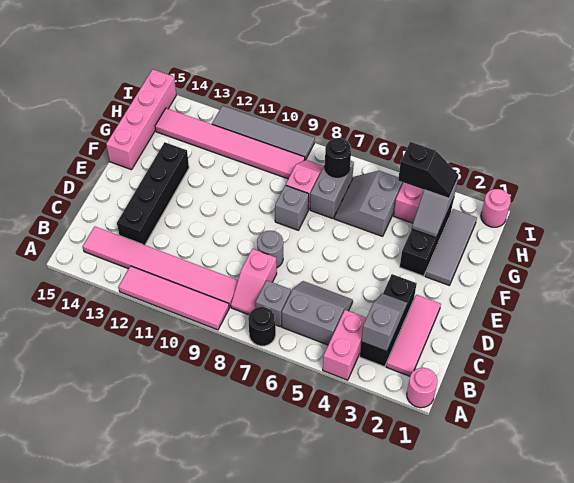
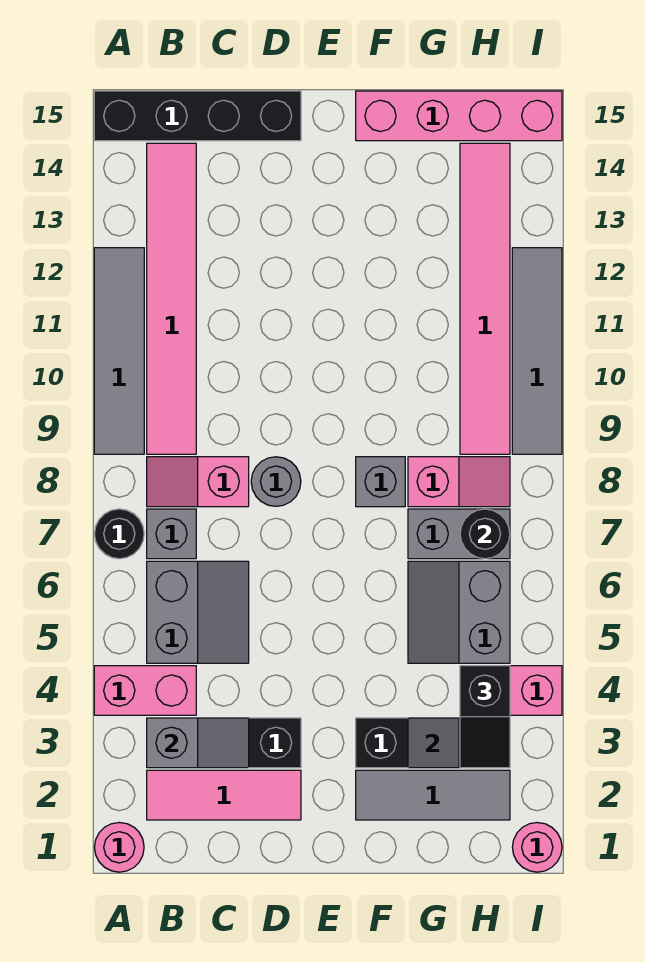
pink 1x4 tile [119,266,229,330] -> grey 1x4 tile [94,248,144,454]
black 1x4 brick [117,142,189,245] -> black 1x4 brick moved to [94,91,301,141]
grey 2x2 slope [334,171,403,236] -> grey 2x2 slope turned to [408,561,510,663]

